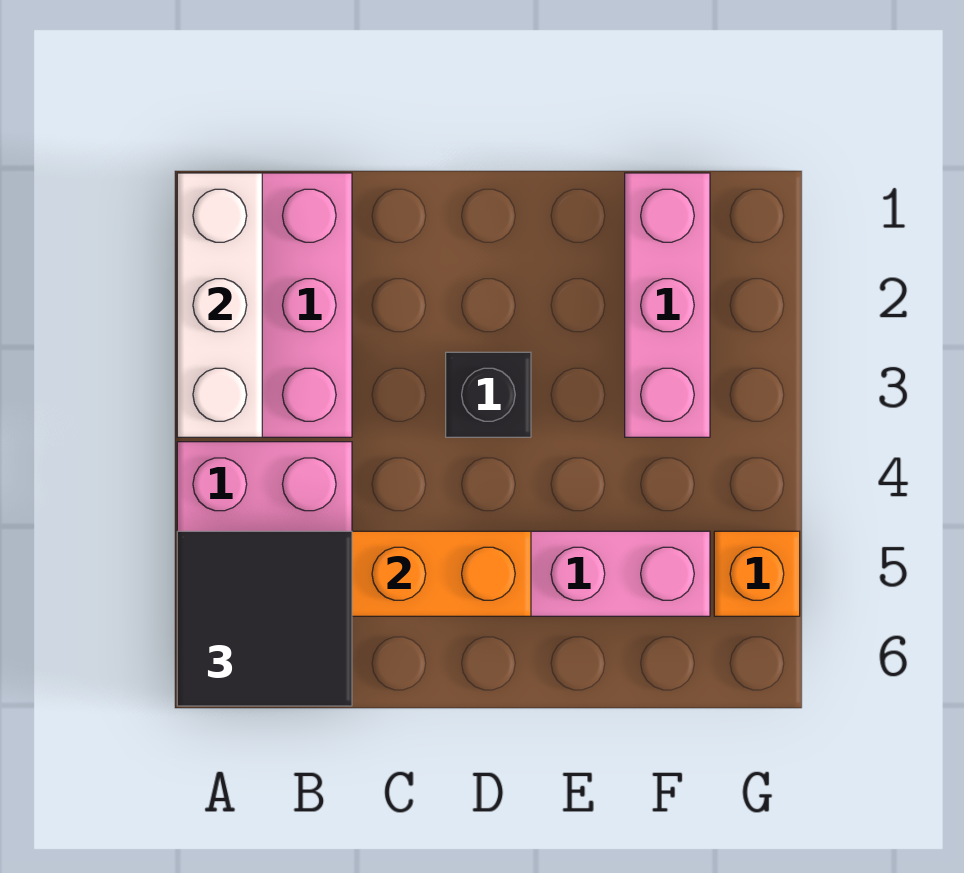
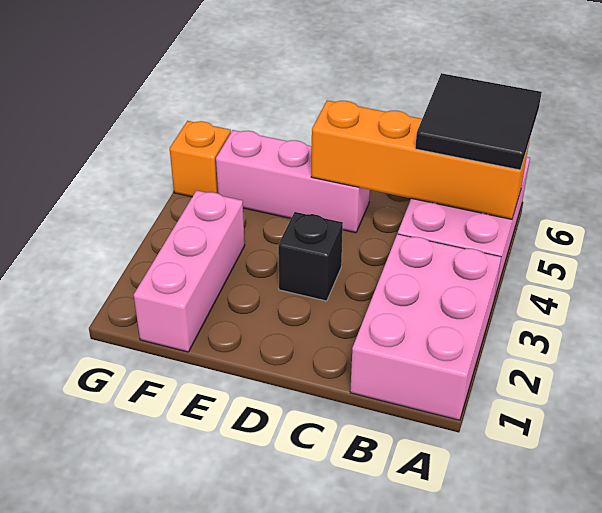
white 1x3 brick [177,173,262,437] -> none

